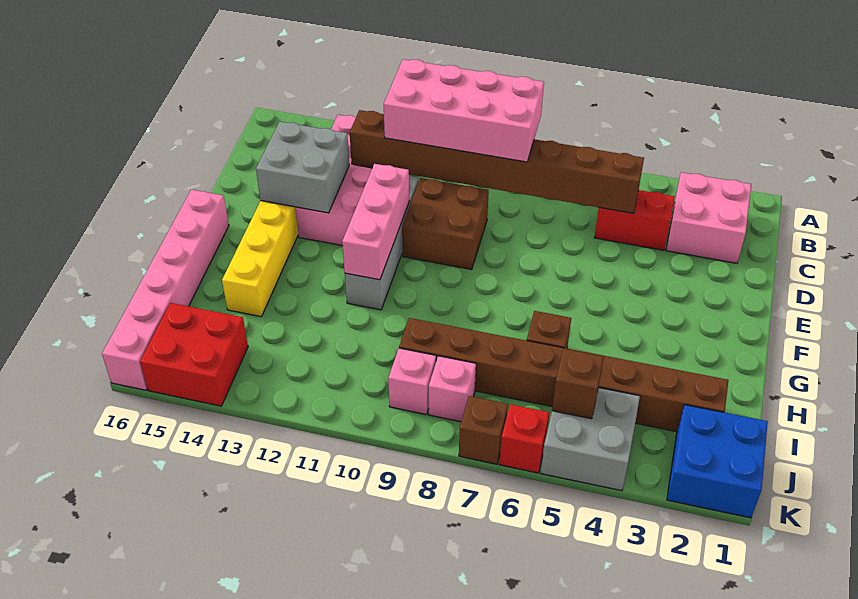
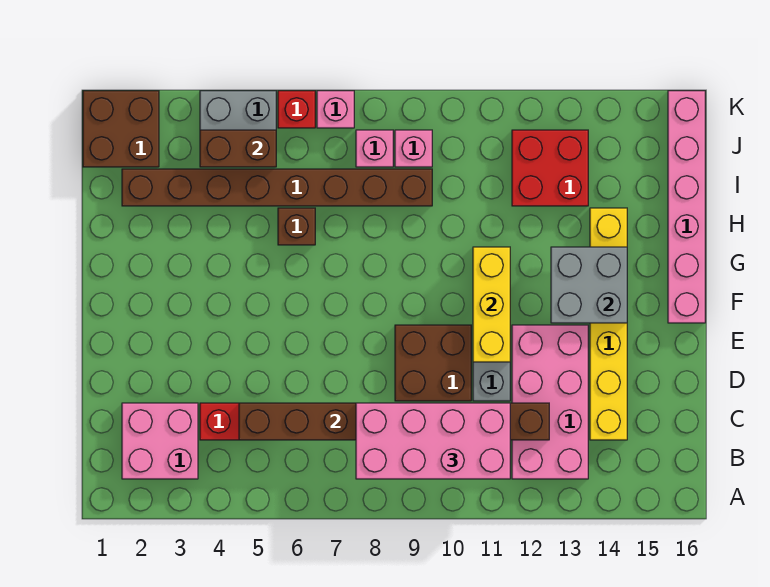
grey 2x2 brick [256,122,349,213] -> grey 2x2 brick moved to [551,247,627,323]
pink 1x3 brick [342,164,409,280] -> yellow 1x3 brick [473,247,510,362]
blue 2x2 brick [667,405,768,518] -> brown 2x2 brick [83,91,159,167]
brown 1x1 brick [552,349,604,419] -> brown 1x2 brick [200,130,276,167]
red 2x2 brick [140,303,248,406] -> red 2x2 brick moved to [512,130,588,206]
brown 1x1 brick [459,396,508,464] -> pink 1x1 brick [317,91,354,128]

